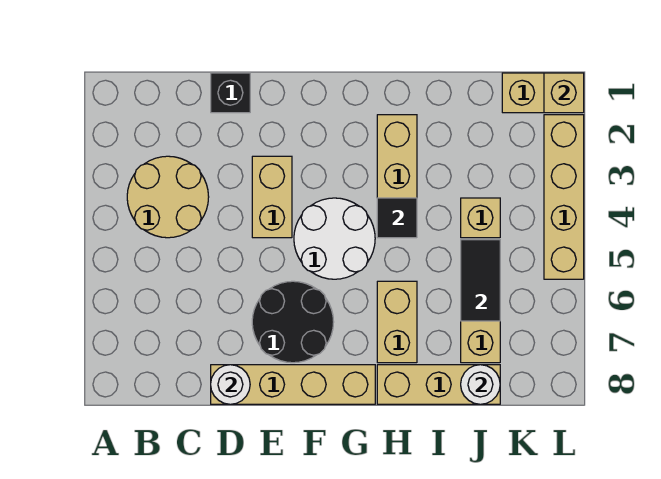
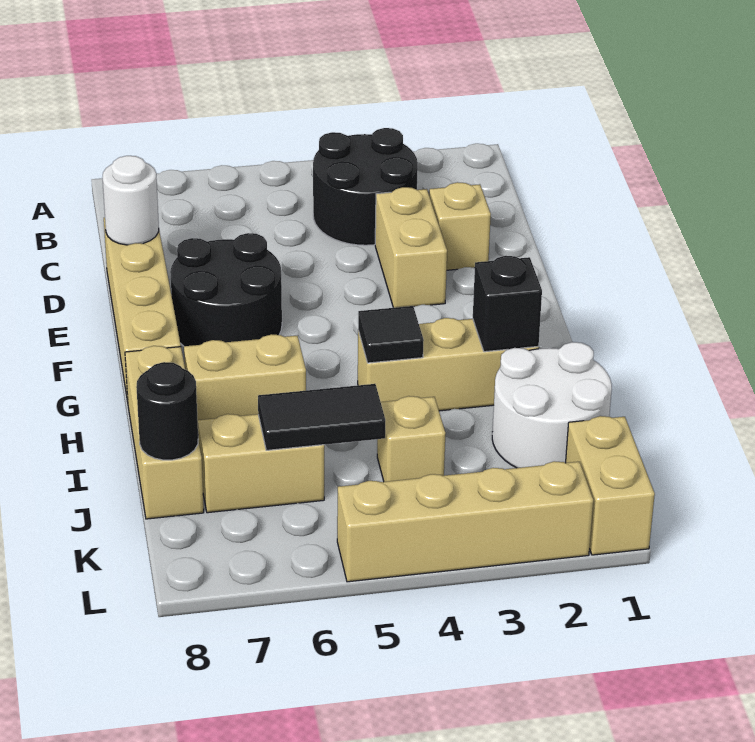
tan 2x2 round brick [127,156,209,238] -> black 2x2 round brick [313,128,418,245]
black 1x1 brick [211,73,250,113] -> black 1x1 brick moved to [473,256,542,352]
tan 1x2 brick [252,156,292,238] -> tan 1x2 brick turned to [375,187,447,308]
white 2x2 round brick [294,198,375,279] -> white 2x2 round brick moved to [492,342,612,468]
white 1x1 round brick [461,365,500,404] -> black 1x1 round brick [136,362,198,460]
tan 1x1 brick [544,73,584,113] -> tan 1x1 brick moved to [429,182,491,270]

